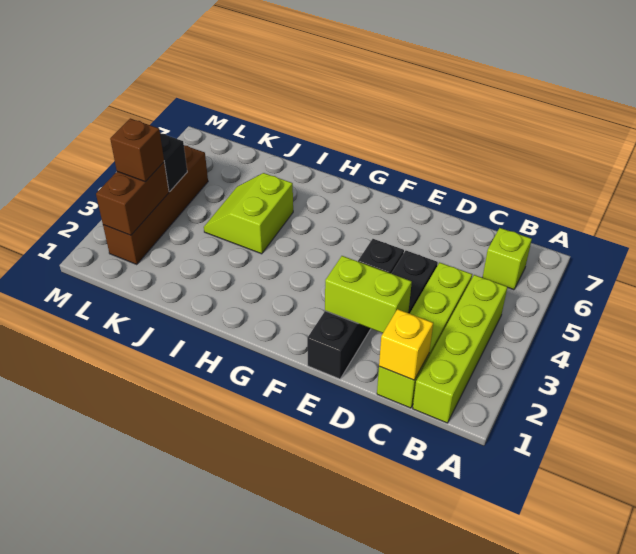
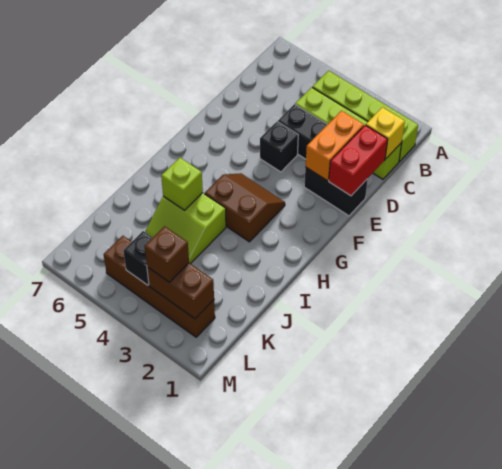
lime 1x1 brick [482,228,532,290] -> lime 1x1 brick moved to [161,158,203,210]
none -> red 1x2 brick [329,125,388,196]
lime 1x2 brick [325,256,412,333] -> orange 1x2 brick [306,111,364,181]
none -> brown 2x2 slope [205,173,285,242]

